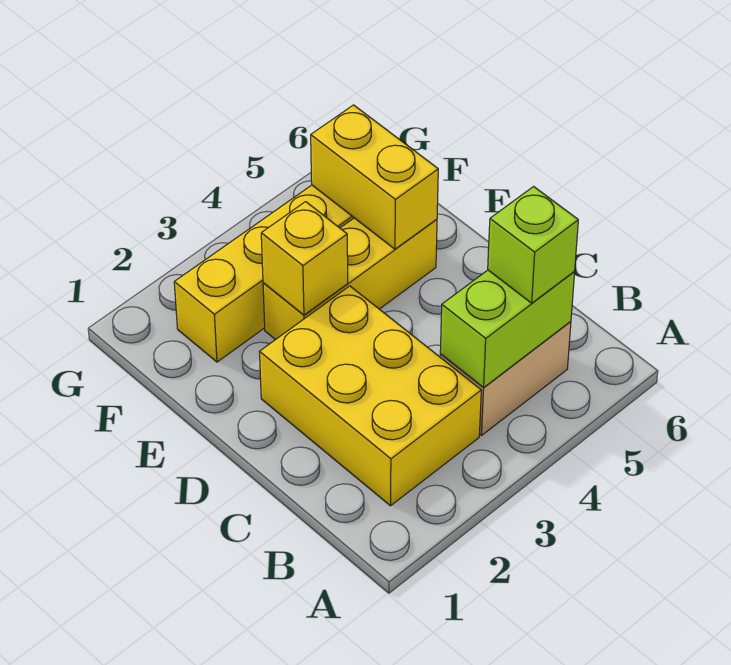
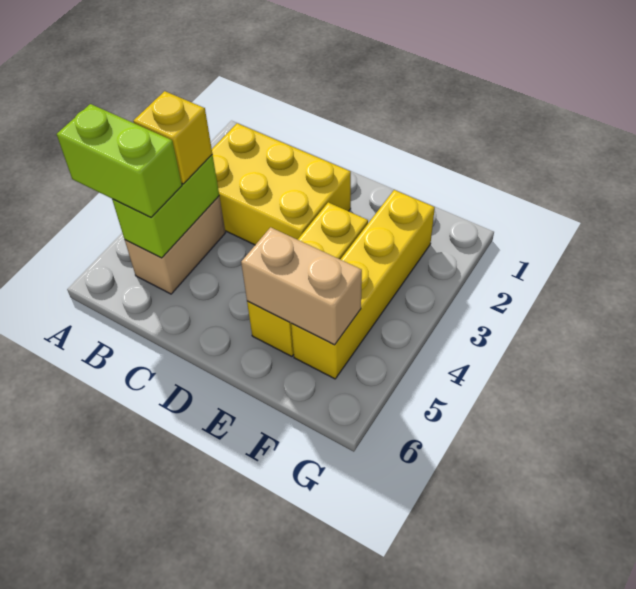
lime 1x1 brick [488,187,578,303] -> lime 1x2 brick [57,104,182,217]
yellow 1x1 brick [261,202,348,315] -> yellow 1x1 brick moved to [133,91,212,184]
yellow 1x2 brick [311,105,438,249] -> tan 1x2 brick [241,227,362,345]

